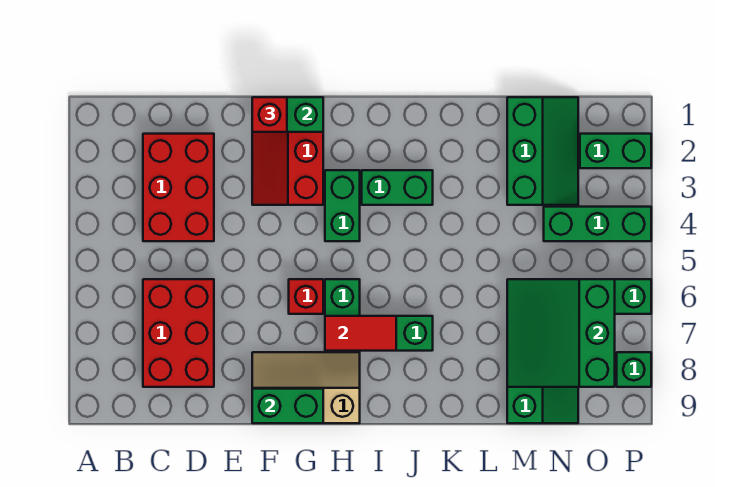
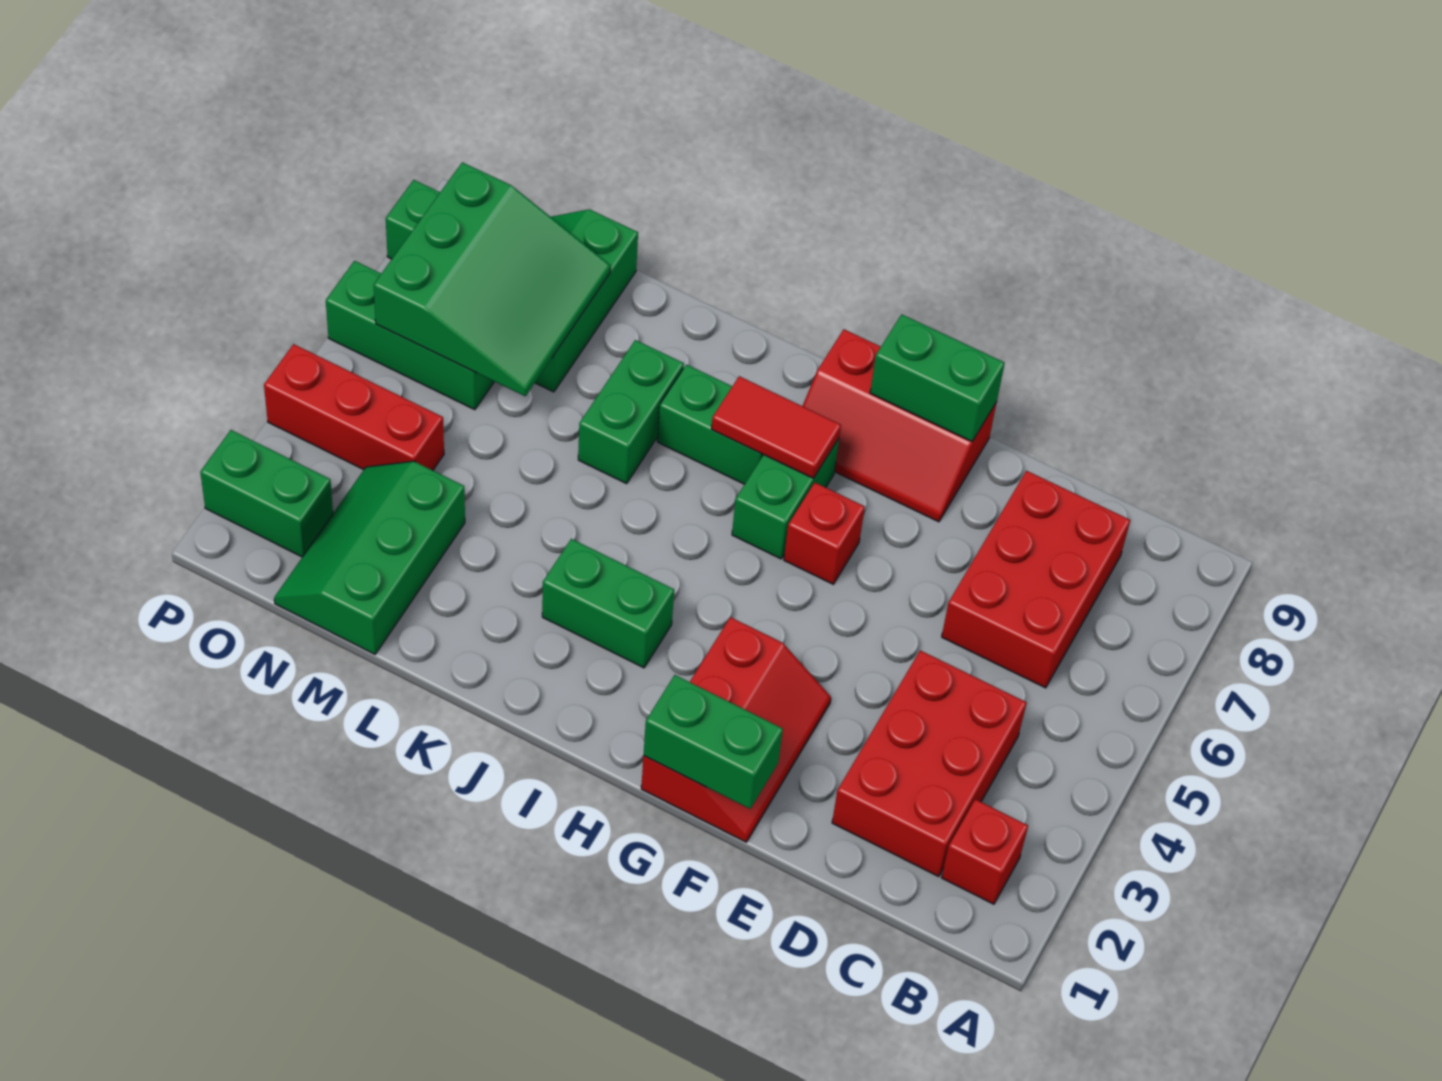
red 1x1 brick [252,97,287,132] -> red 1x1 brick moved to [942,799,1028,904]
tan 2x3 slope [252,352,360,423] -> red 2x3 slope [803,329,997,522]
green 1x2 brick [325,170,360,241] -> green 1x2 brick moved to [578,340,684,484]
green 1x3 brick [544,207,651,241] -> red 1x3 brick [264,344,444,470]

